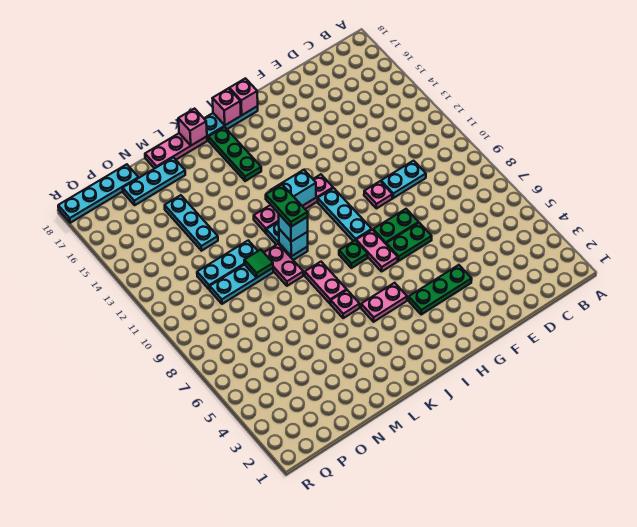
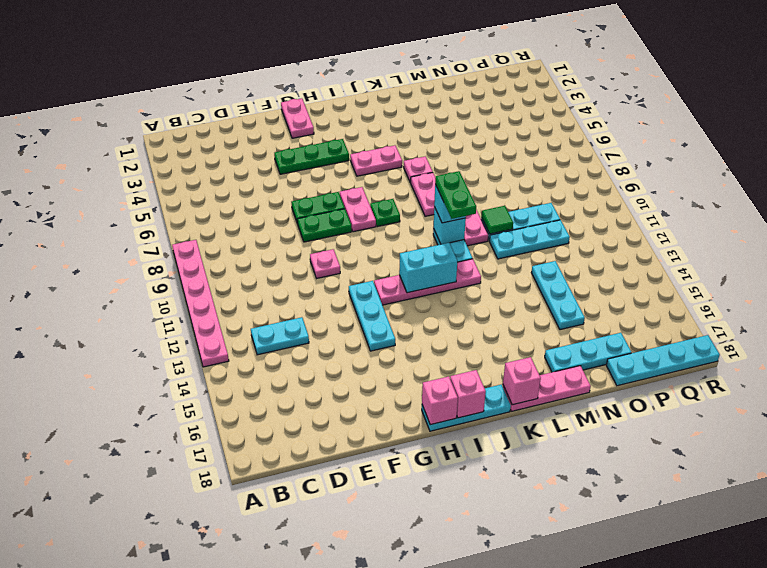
none -> pink 1x6 plate [172,240,229,367]
cyan 1x2 plate [381,161,426,198] -> cyan 1x2 plate moved to [251,317,309,355]
none -> pink 1x2 plate [281,98,314,138]
cyan 1x3 plate [318,188,372,241] -> cyan 1x3 plate moved to [349,281,395,351]
green 1x3 plate [208,127,261,181] -> none

